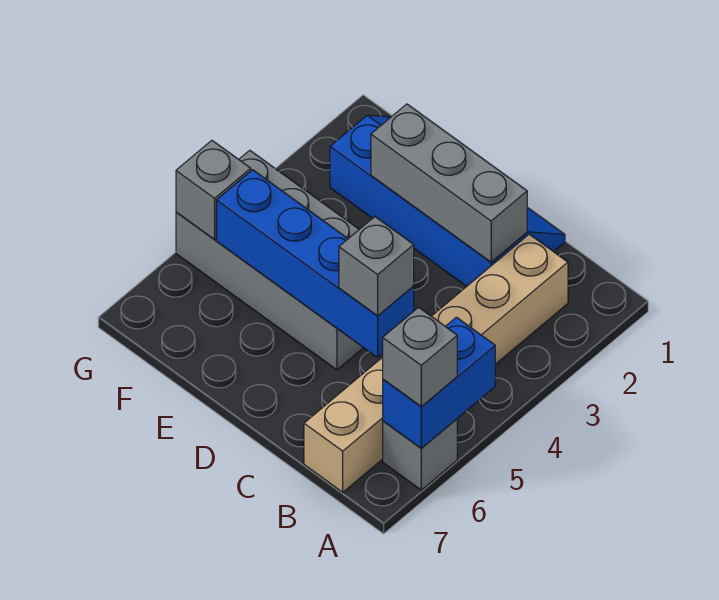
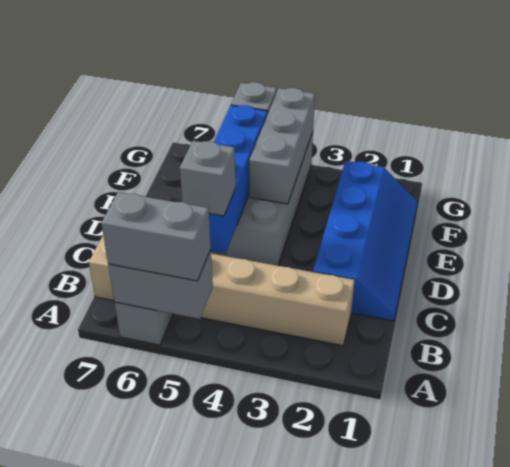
blue 1x2 brick [383,317,495,448] -> grey 1x2 brick [108,250,213,319]
grey 1x1 brick [383,307,457,406] -> grey 1x2 brick [101,192,211,281]
grey 1x3 brick [371,104,527,262] -> grey 1x3 brick moved to [249,88,315,204]

